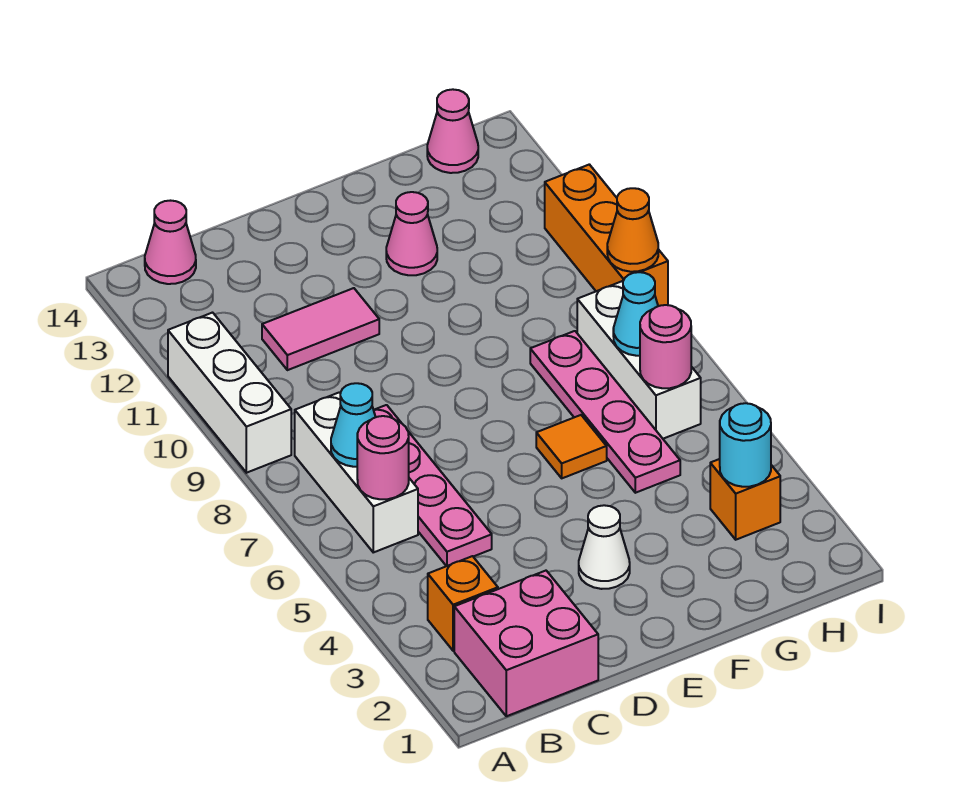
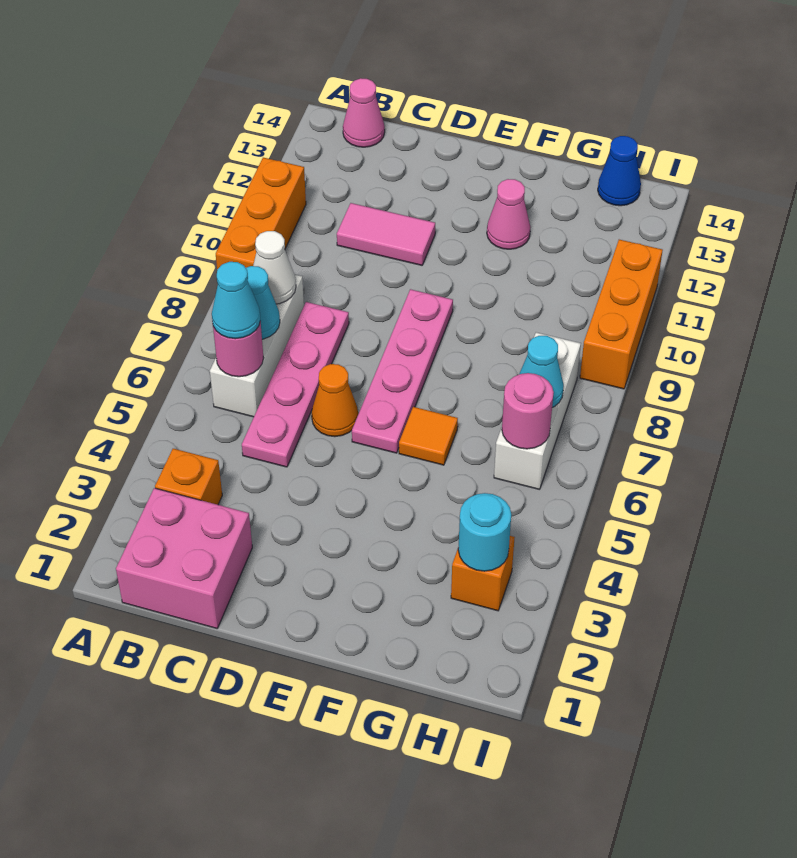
white 1x3 brick [168,313,291,473] -> orange 1x3 brick [216,158,306,269]
none -> cyan 1x1 cone [212,262,260,339]
white 1x1 cone [579,505,630,589] -> white 1x1 cone moved to [253,231,296,304]
pink 1x4 plate [530,331,680,493] -> pink 1x4 plate moved to [352,289,453,453]
pink 1x1 cone [427,89,478,173] -> blue 1x1 cone [598,136,641,206]
orange 1x1 cone [607,188,658,272] -> orange 1x1 cone moved to [312,364,358,437]

